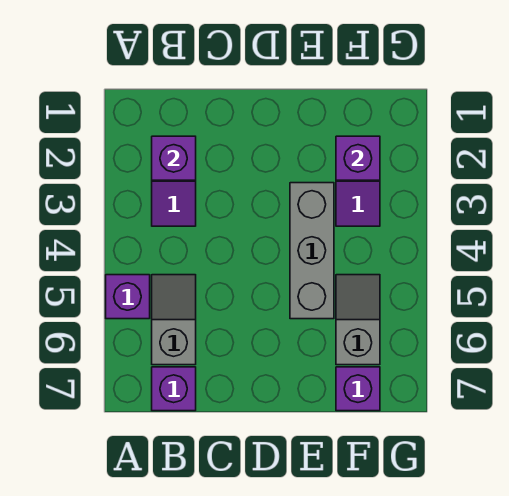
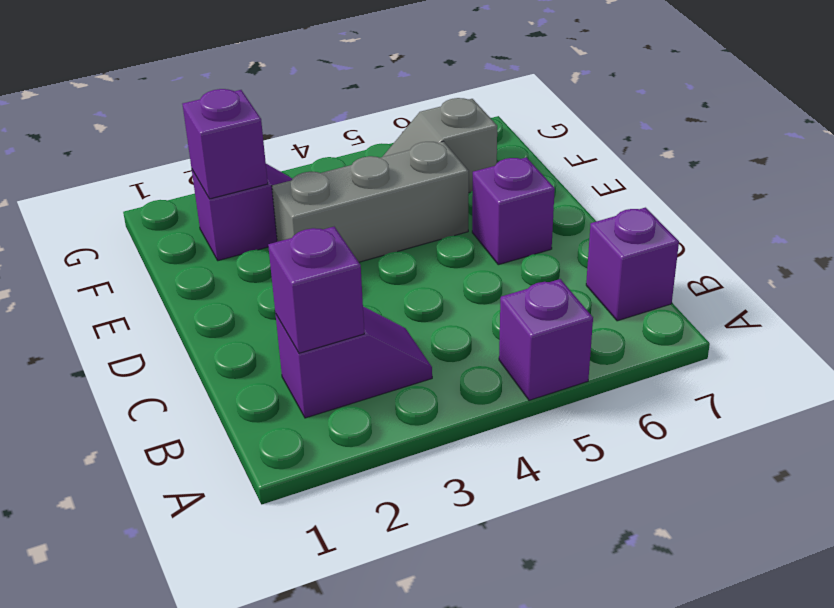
grey 1x2 slope [152,275,196,365] -> none
purple 1x1 brick [336,367,380,411] -> purple 1x1 brick moved to [472,157,555,265]

